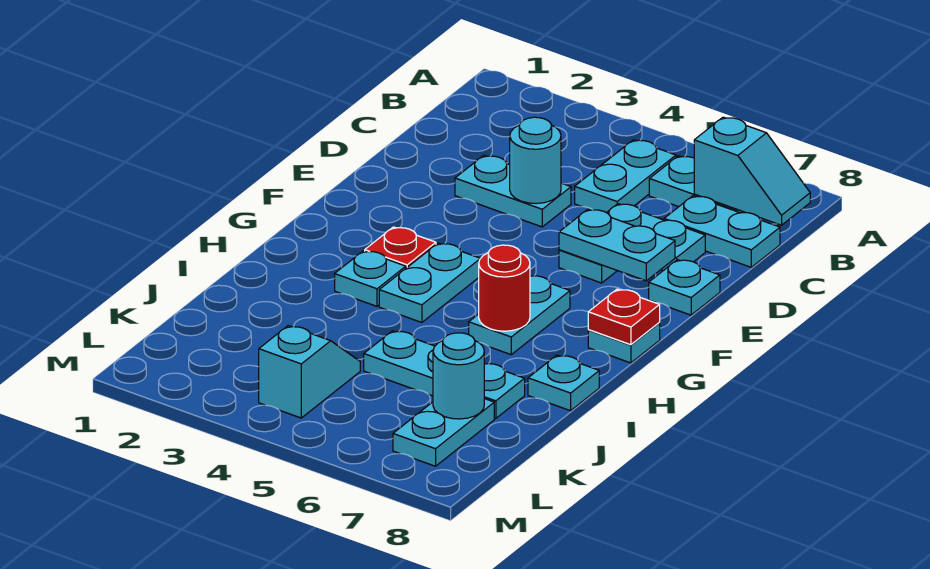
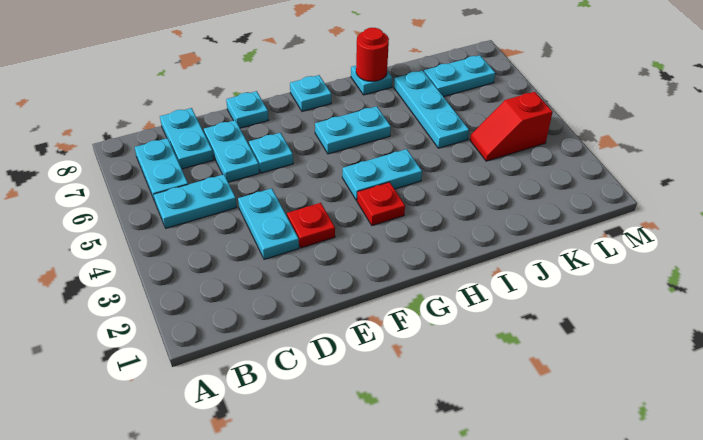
cyan 1x2 slope [694,117,810,225] -> none
cyan 1x1 round brick [510,117,561,204] -> none
cyan 1x2 plate [559,209,675,281] -> none
red 1x1 plate [588,289,660,345] -> red 1x1 plate moved to [287,203,335,248]
cyan 1x1 plate [335,251,406,306] -> none
red 1x1 round brick [479,245,530,331] -> red 1x1 round brick moved to [356,28,389,82]
cyan 1x2 slope [259,326,360,418] -> red 1x2 slope [470,92,553,161]
cyan 1x1 round brick [433,333,484,419] -> none

